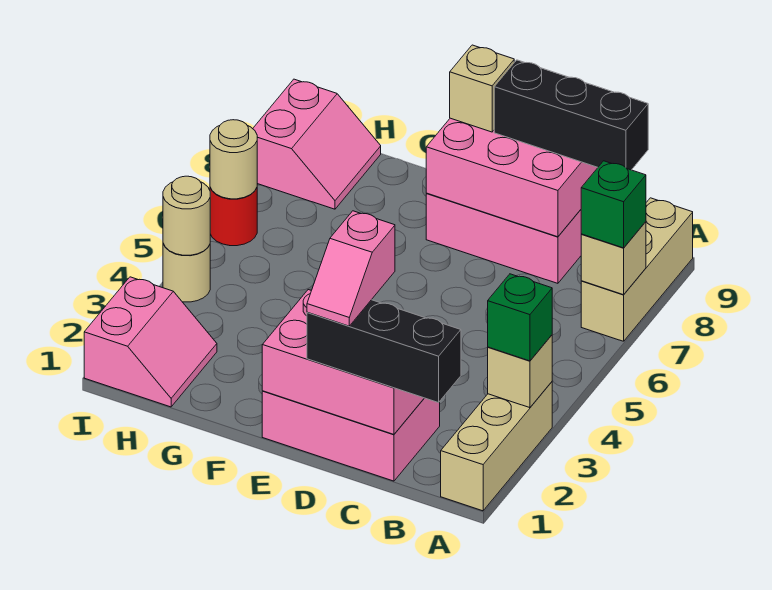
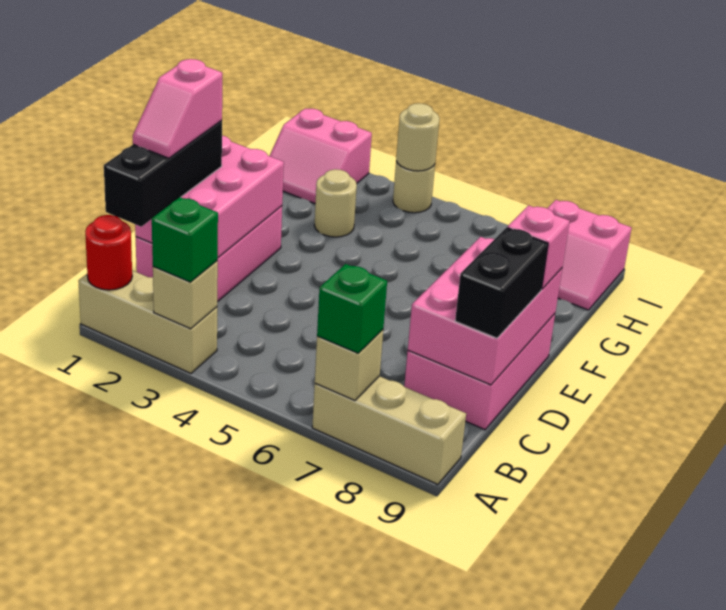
black 1x3 brick [494,60,648,170] -> black 1x2 brick [455,228,548,338]
pink 1x2 slope [307,211,395,326] -> pink 1x2 slope turned to [133,59,222,158]
tan 1x1 brick [450,45,514,132] -> pink 1x1 brick [507,205,570,289]
red 1x1 round brick [210,188,257,246] -> red 1x1 round brick moved to [85,215,132,290]
tan 1x1 round brick [210,120,257,199] -> tan 1x1 round brick moved to [314,169,357,237]

